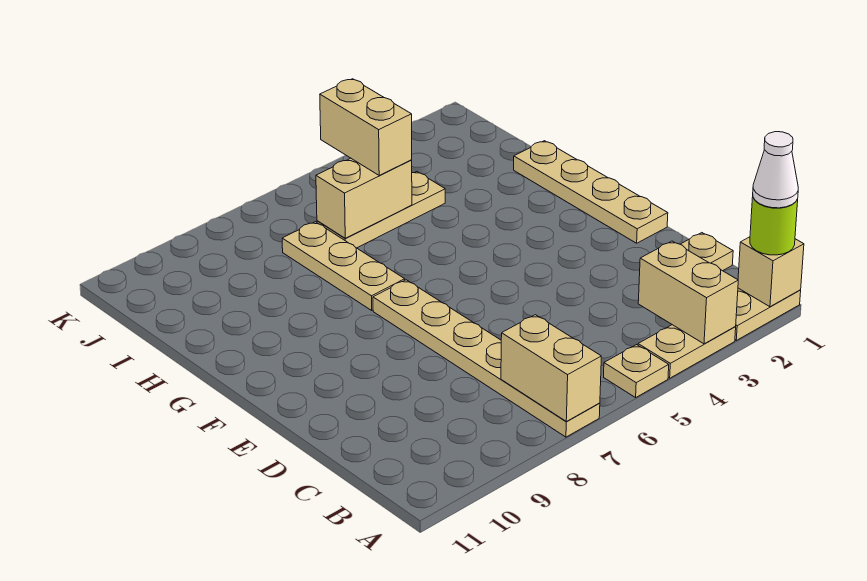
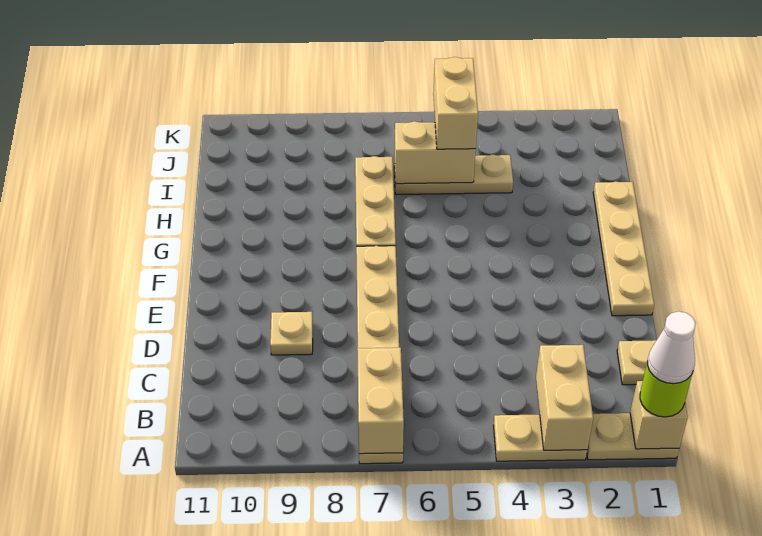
tan 1x1 plate [604,345,669,398] -> tan 1x1 plate moved to [270,312,313,355]

